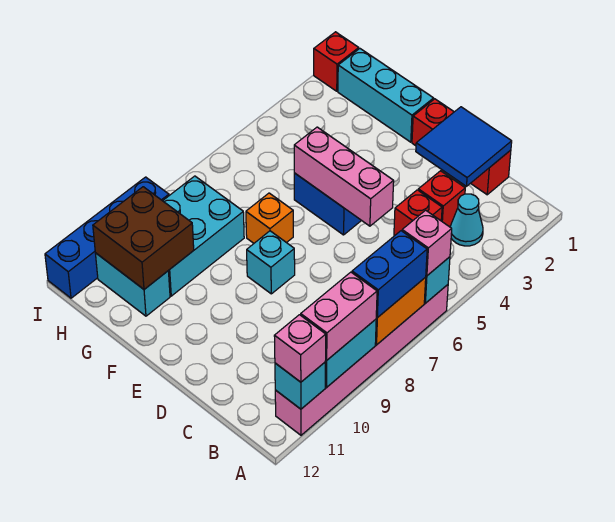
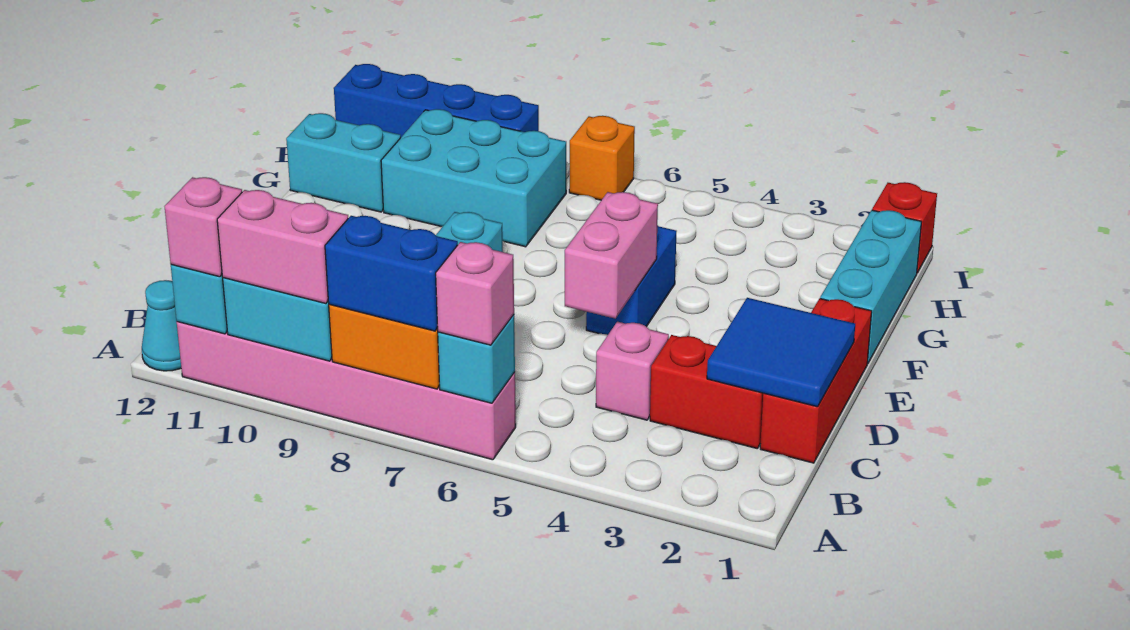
cyan 1x1 cone [450,194,483,246] -> cyan 1x1 cone moved to [142,280,181,371]
red 1x1 brick [418,171,465,227] -> red 1x2 brick [650,335,763,449]
red 1x1 brick [394,190,442,235] -> pink 1x1 brick [596,322,669,420]
pink 1x3 brick [294,127,394,226] -> pink 1x2 brick [565,192,658,319]
orange 1x1 brick [246,193,293,243] -> orange 1x1 brick moved to [569,116,635,200]
brown 2x2 brick [93,187,194,289] -> none
cyan 1x2 brick [95,253,170,316] -> cyan 1x2 brick turned to [286,113,401,212]

